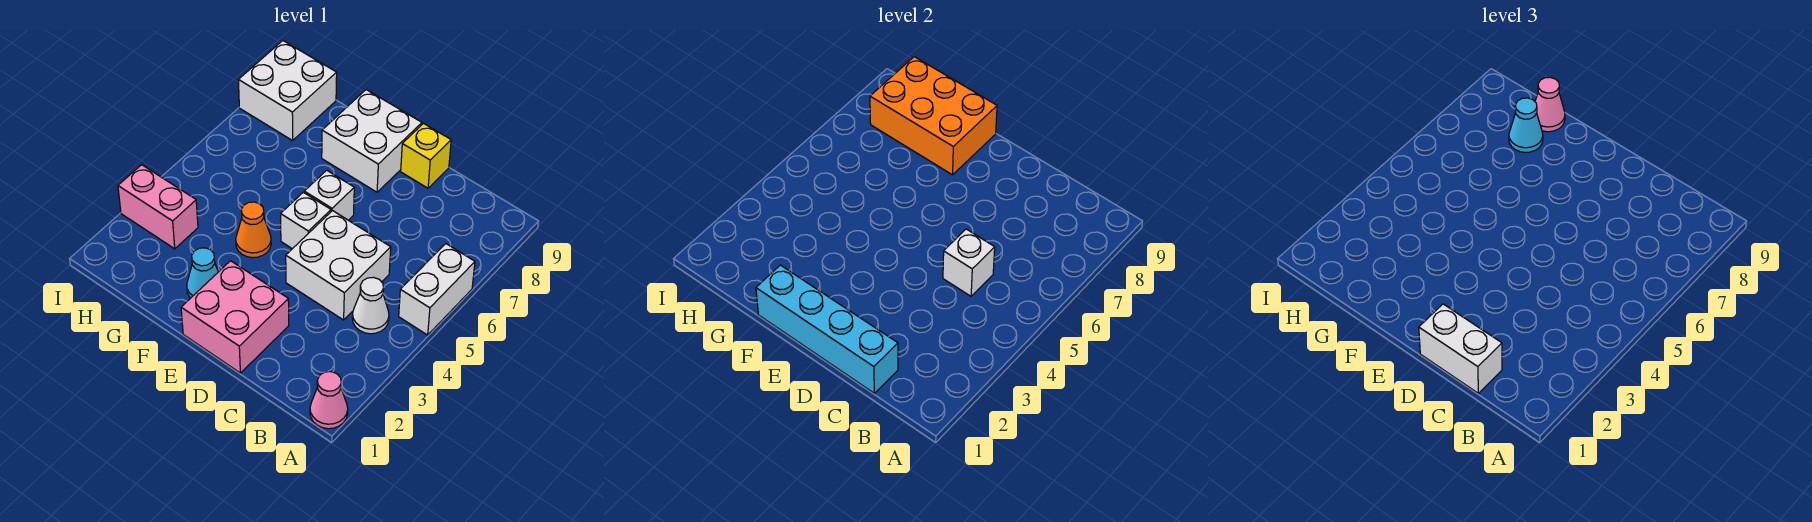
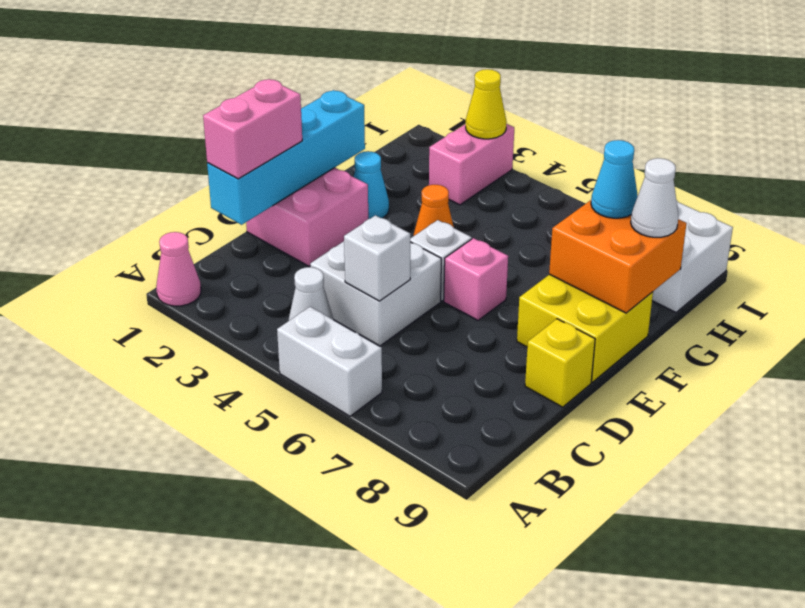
white 1x2 brick [1419,304,1502,393] -> pink 1x2 brick [203,79,302,179]
white 1x1 brick [304,170,354,220] -> pink 1x1 brick [444,238,508,320]
white 2x2 brick [322,90,422,192] -> yellow 2x2 brick [517,274,653,382]
orange 2x3 brick [870,57,997,175] -> orange 2x2 brick [549,200,687,313]
pink 1x1 cone [1535,77,1565,132] -> white 1x1 cone [631,158,678,237]
none -> yellow 1x1 cone [466,69,507,139]

